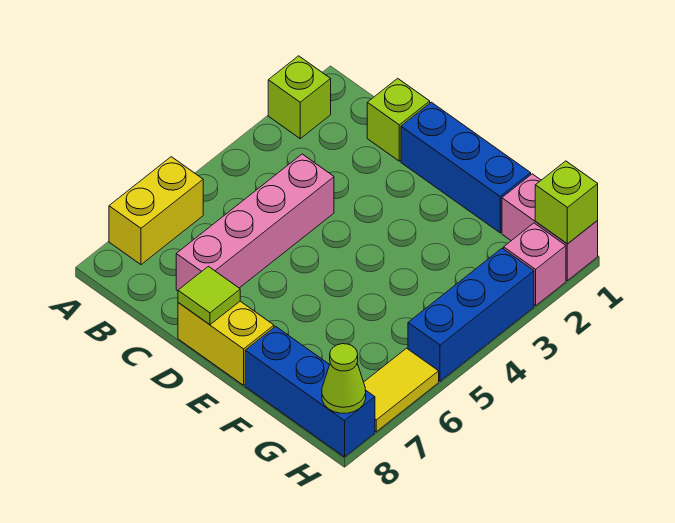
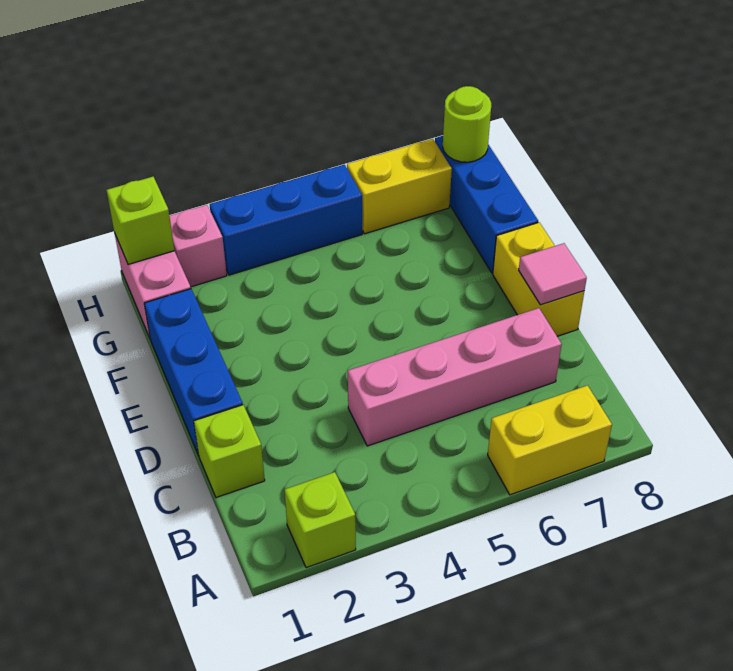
lime 1x1 tile [178,266,240,325] -> pink 1x1 tile [519,243,587,305]
yellow 1x2 tile [364,348,439,432] -> yellow 1x2 brick [347,139,452,234]
lime 1x1 cone [322,344,366,413] -> lime 1x1 round brick [443,86,491,162]

